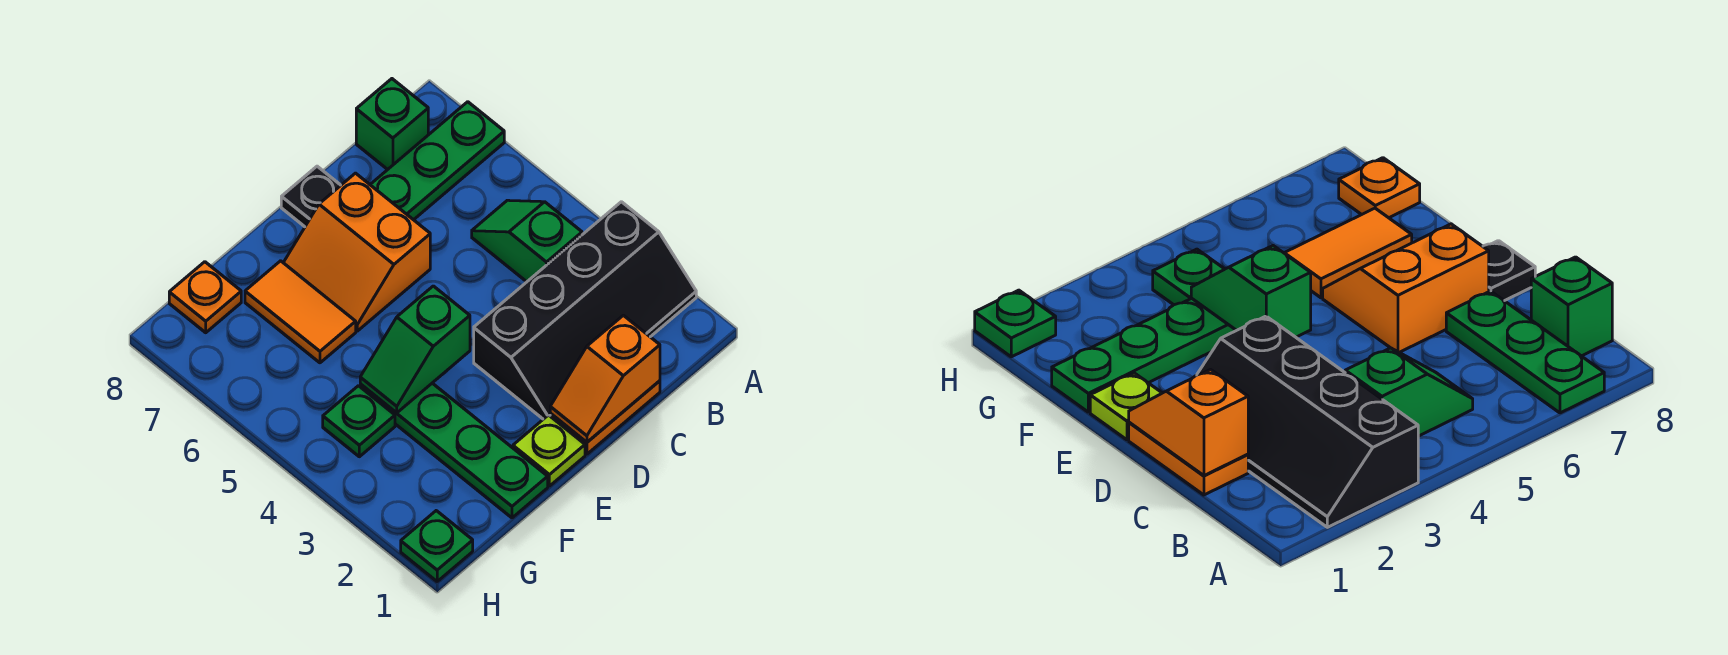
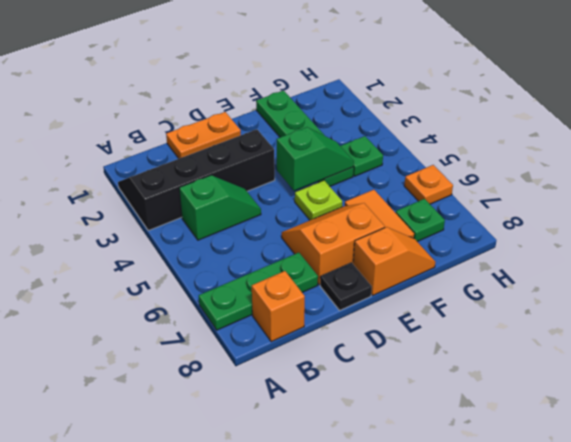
green 1x2 slope [472,200,582,282] -> green 1x2 slope turned to [179,175,261,240]
green 1x1 brick [356,79,428,170] -> orange 1x1 brick [252,271,305,342]
orange 1x2 slope [550,315,660,442] -> orange 1x2 slope moved to [353,227,435,295]
orange 2x2 slope [283,173,430,331] -> orange 2x2 slope turned to [282,203,385,285]
lime 1x1 plate [513,415,585,486] -> lime 1x1 plate moved to [295,181,342,220]
orange 1x1 plate [169,262,241,333] -> orange 1x1 plate moved to [404,165,453,204]
green 1x1 plate [401,511,473,581] -> green 1x1 plate moved to [396,199,445,242]

